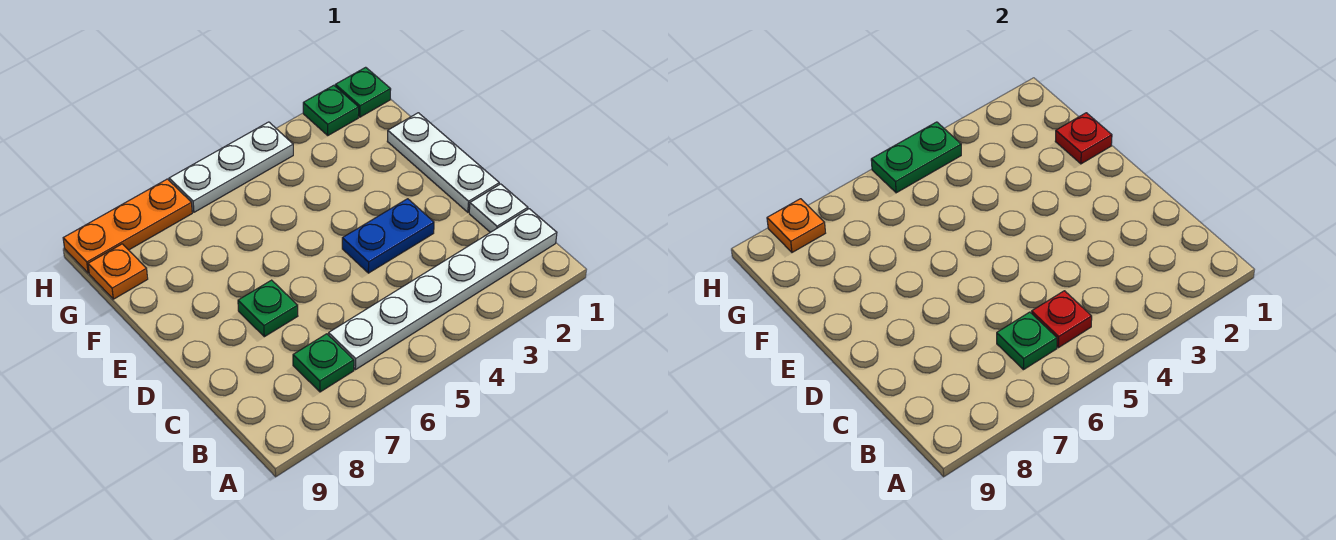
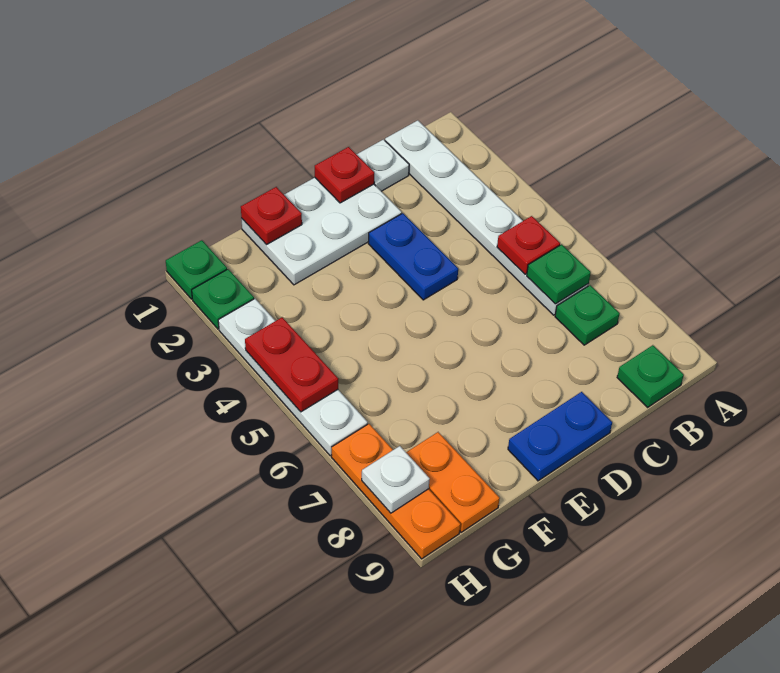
white 1x3 plate [387,113,499,212] -> white 2x3 plate [241,178,402,285]
none -> red 1x1 plate [315,147,374,203]
green 1x1 plate [238,280,298,337] -> green 1x1 plate moved to [617,345,684,407]
none -> blue 1x2 plate [508,392,612,481]
orange 1x1 plate [88,244,148,299] -> orange 1x2 plate [406,432,500,532]
white 1x3 plate [169,122,293,212] -> white 1x4 plate [218,299,368,456]
green 1x2 plate [871,122,961,193] -> red 1x2 plate [245,317,338,412]
orange 1x1 plate [767,199,825,252] -> white 1x1 plate [362,446,430,513]

